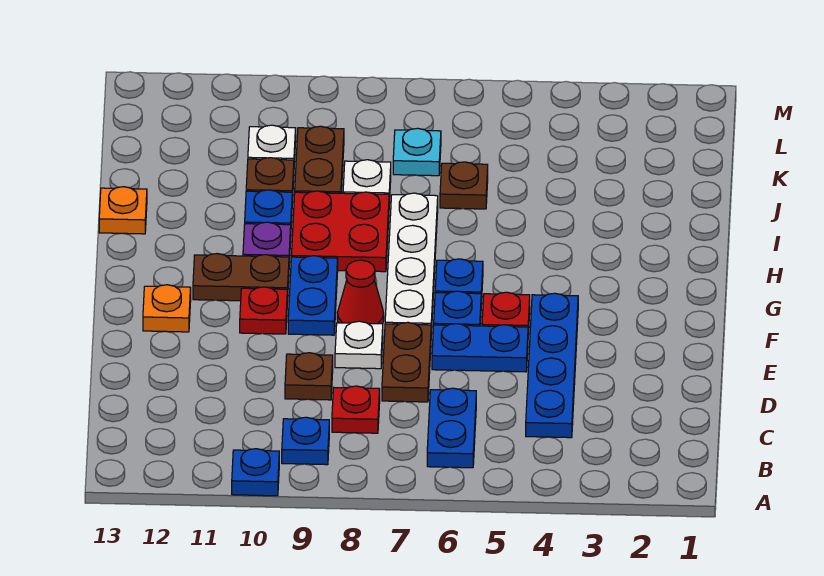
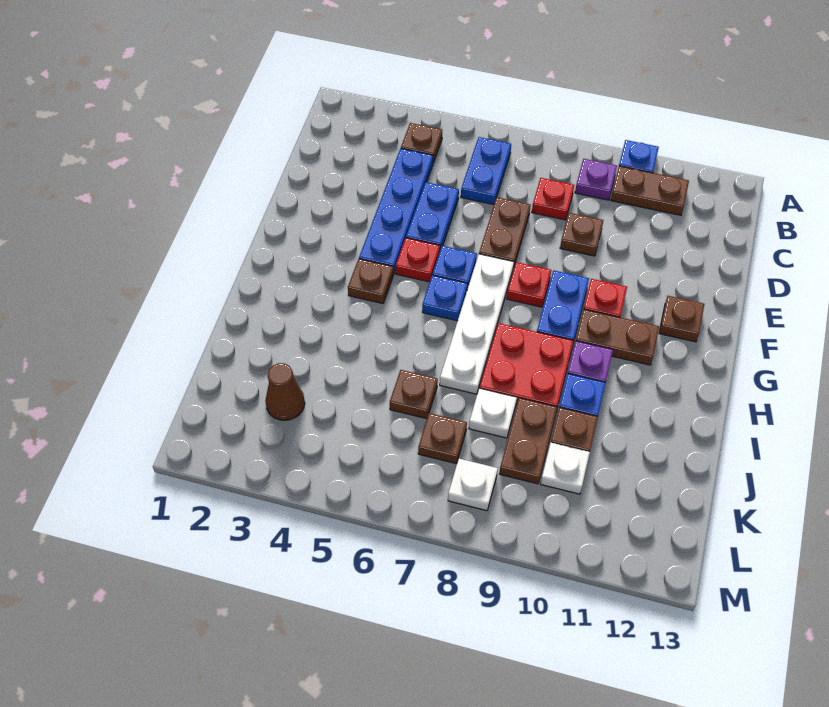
none -> brown 1x1 plate [401,123,442,163]
blue 1x1 plate [282,417,329,465] -> purple 1x1 plate [575,159,617,200]
none -> brown 1x2 plate [611,166,689,215]
blue 1x2 plate [432,324,528,372] -> blue 1x2 plate turned to [406,182,459,250]
white 1x1 plate [335,321,383,369] -> white 1x1 plate moved to [448,459,498,511]
red 1x1 cone [337,260,384,324] -> red 1x1 plate [507,262,551,307]
orange 1x1 plate [143,285,191,332] -> brown 1x1 plate [659,296,704,342]
none -> brown 1x1 plate [348,259,394,304]
orange 1x1 plate [99,187,147,234] -> none
none -> brown 1x1 cone [265,363,305,420]
cyan 1x1 plate [393,128,441,176] -> brown 1x1 plate [418,413,467,463]

